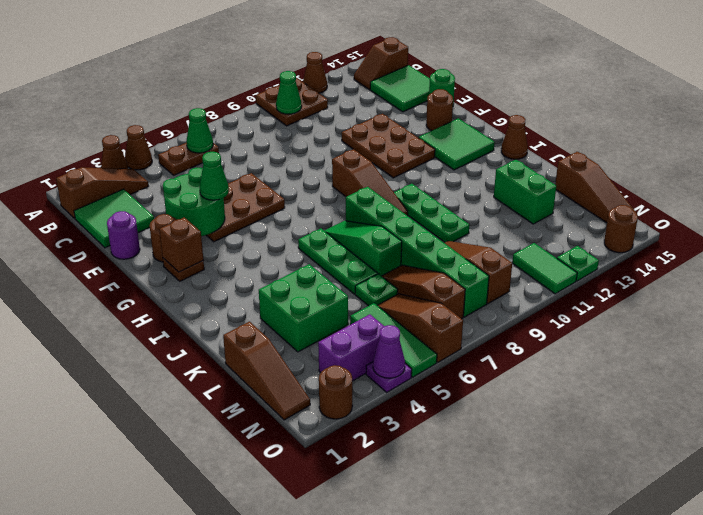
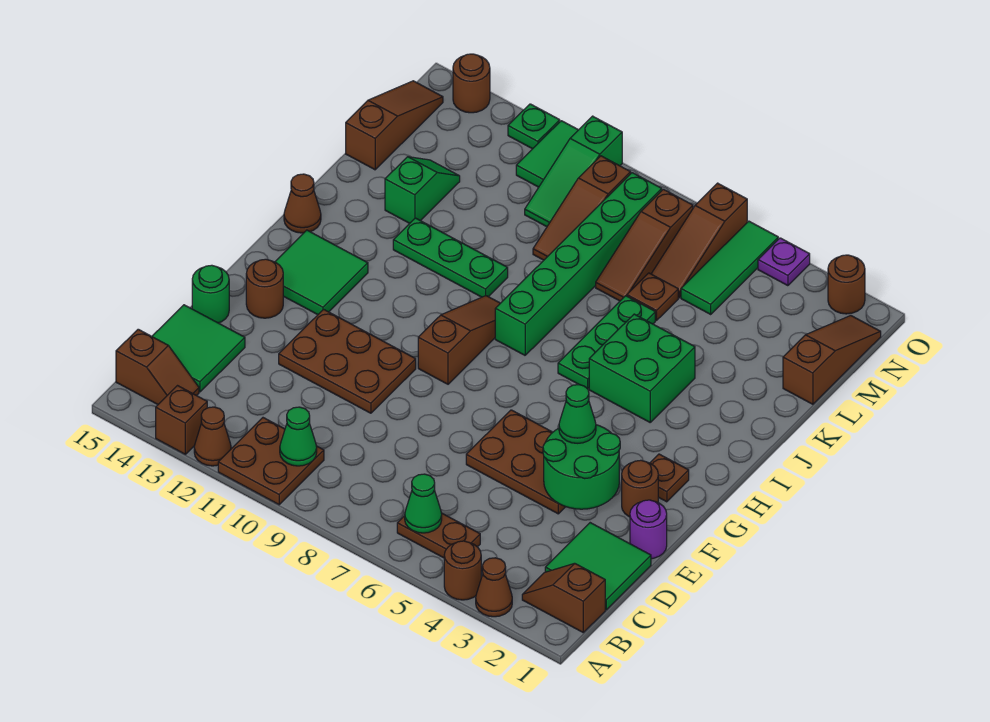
brown 1x1 cone [125,125,152,170] -> brown 1x1 round brick [444,541,481,600]
brown 1x3 slope [56,167,148,219] -> brown 1x2 slope [522,563,605,632]
brown 2x3 plate [342,114,435,178] -> brown 2x3 plate turned to [279,309,416,413]
brown 1x1 brick [159,217,203,272] -> brown 1x1 brick moved to [156,386,207,454]
green 1x3 slope [324,221,402,276] -> green 1x3 slope moved to [525,116,622,227]
green 1x3 plate [394,184,469,242] -> green 1x3 plate turned to [393,218,508,297]
green 2x2 brick [259,264,348,352] -> green 2x2 brick moved to [589,314,695,422]
green 1x2 brick [494,159,556,224] -> green 1x2 slope [385,157,460,223]
green 1x1 plate [355,274,398,306] -> brown 1x1 plate [627,273,678,321]
purple 1x2 brick [318,314,384,381] -> none
purple 1x1 cone [373,325,405,378] -> none

